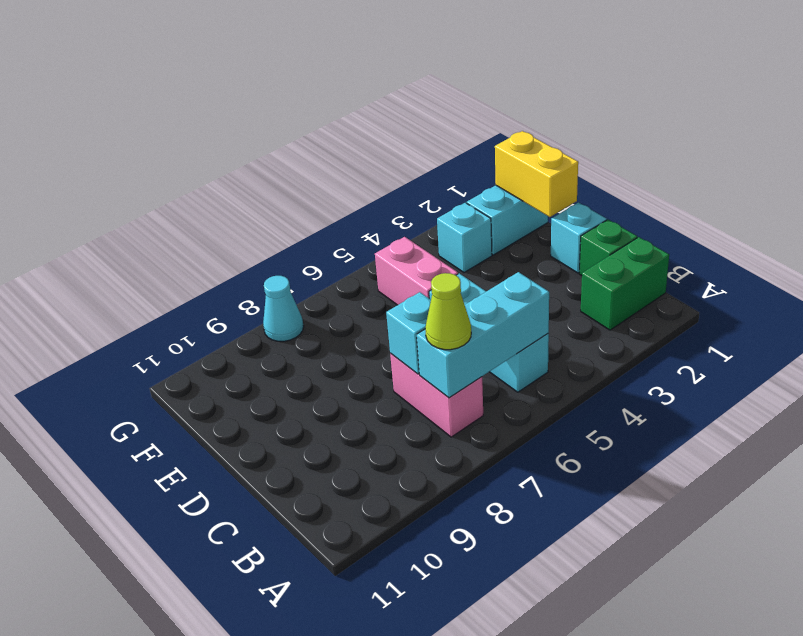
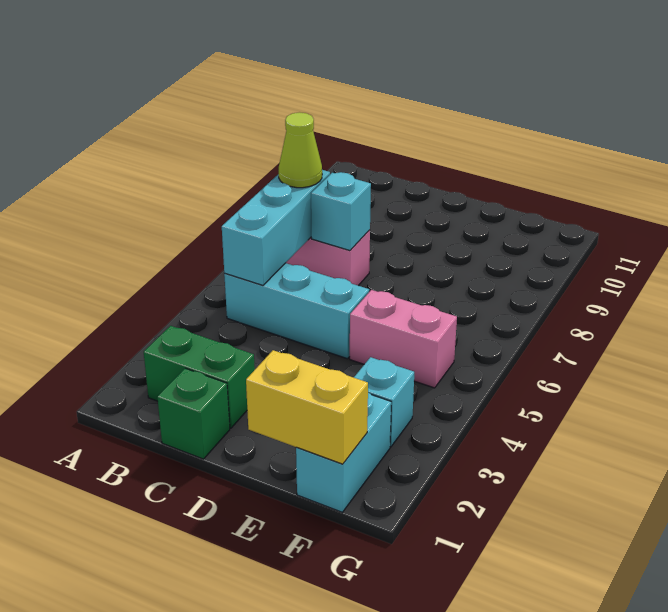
green 1x2 brick [581,237,669,330] -> green 1x2 brick turned to [144,326,255,428]
cyan 1x1 brick [551,202,606,273] -> none
cyan 1x1 cone [263,276,304,341] -> none

